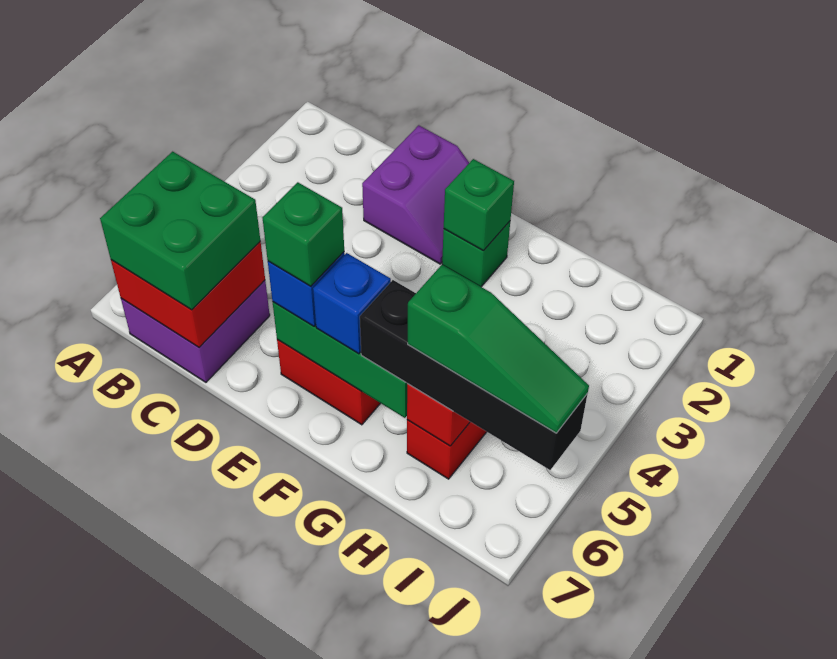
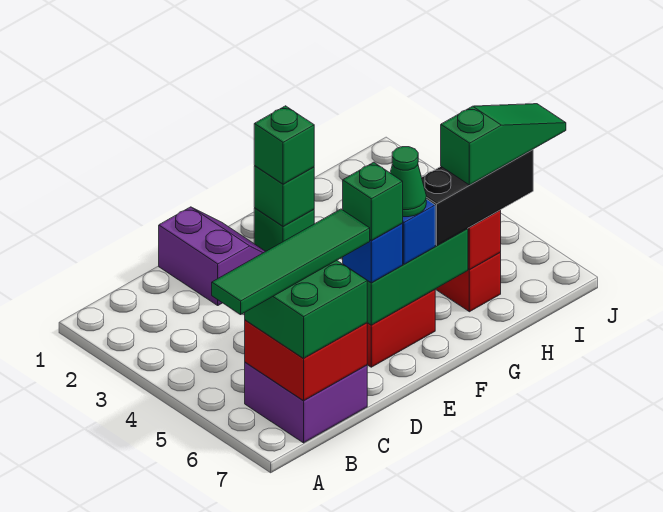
none -> green 1x4 tile [212,209,370,315]
none -> green 1x1 brick [254,106,314,184]
none -> green 1x1 cone [390,147,426,217]
black 1x4 brick [360,280,587,470] -> black 1x3 brick [422,149,533,246]

